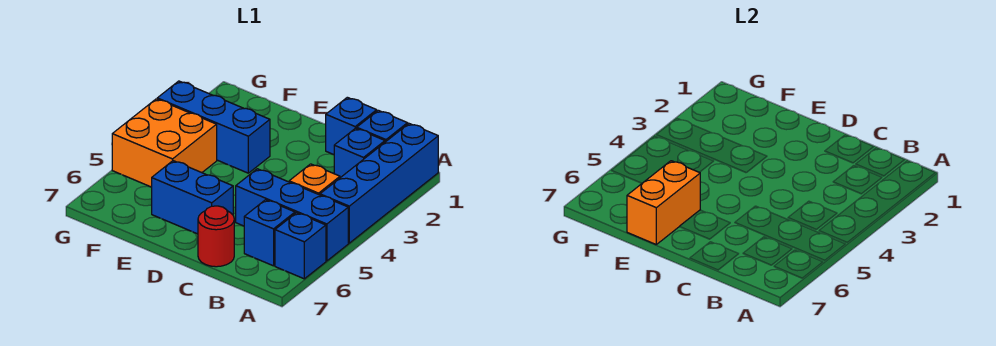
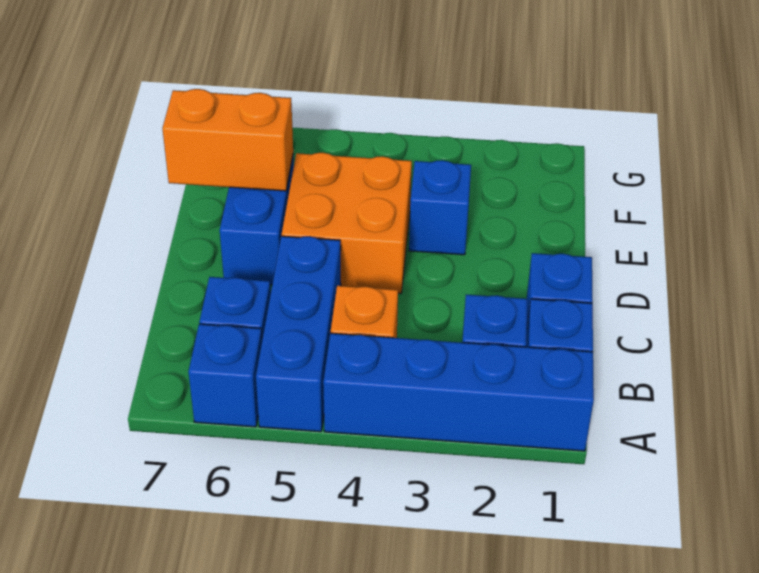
red 1x1 round brick [198,206,234,267] -> none
blue 1x3 brick [157,81,270,173] -> blue 1x1 brick [409,160,471,255]
orange 2x2 brick [112,99,217,187] -> orange 2x2 brick moved to [282,153,412,293]

